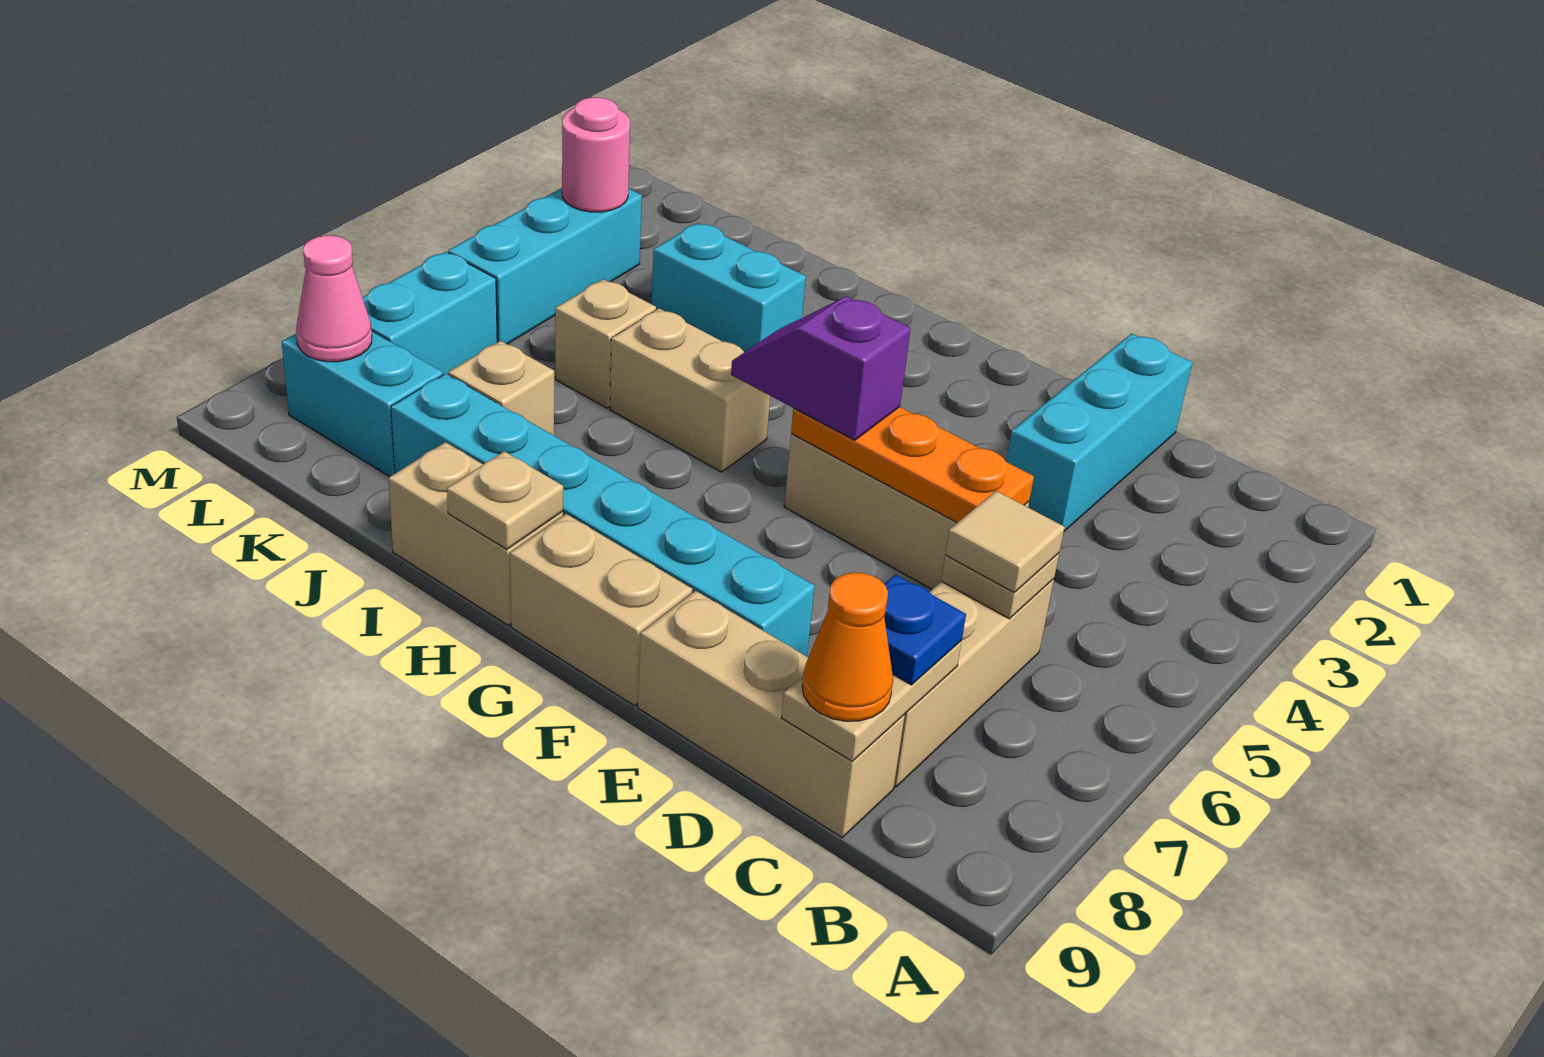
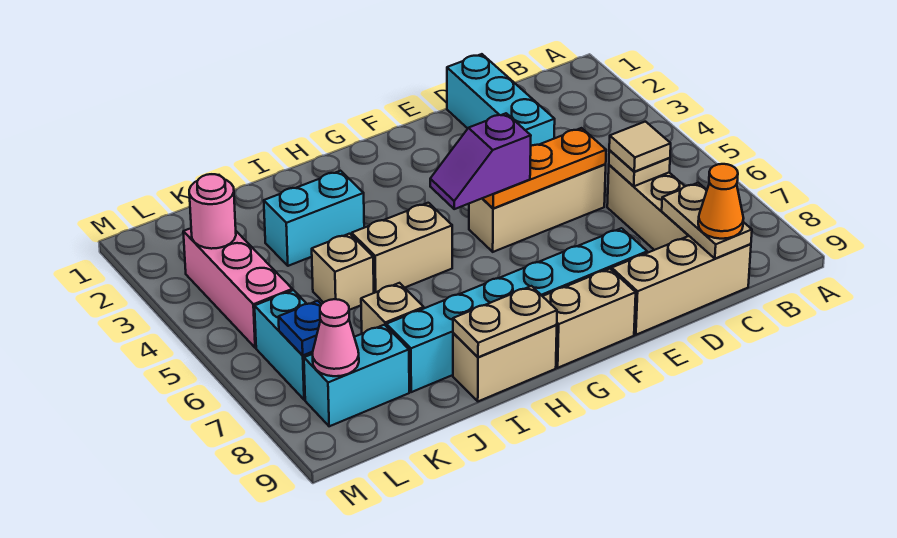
blue 1x1 plate [884,575,966,685] -> blue 1x1 plate moved to [279,301,321,355]
tan 1x1 plate [447,451,563,549] -> tan 1x2 plate [453,286,557,357]
cyan 1x3 brick [448,188,642,344] -> pink 1x3 brick [183,228,292,348]

